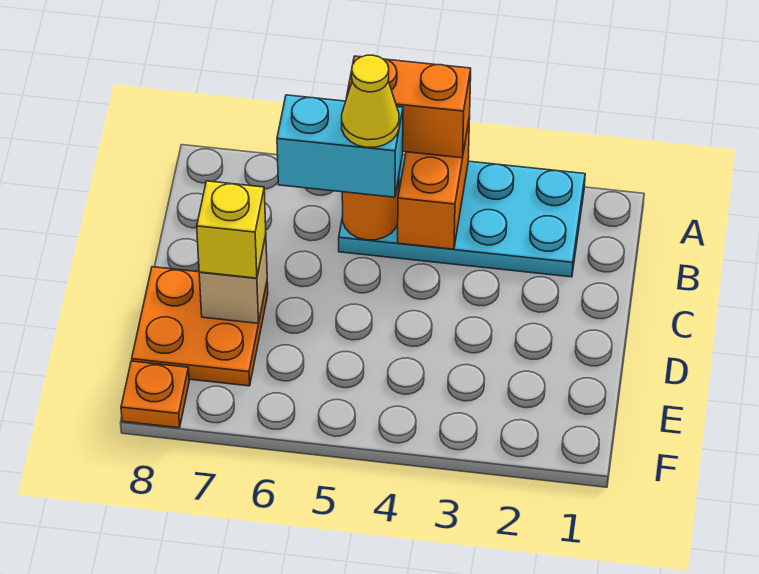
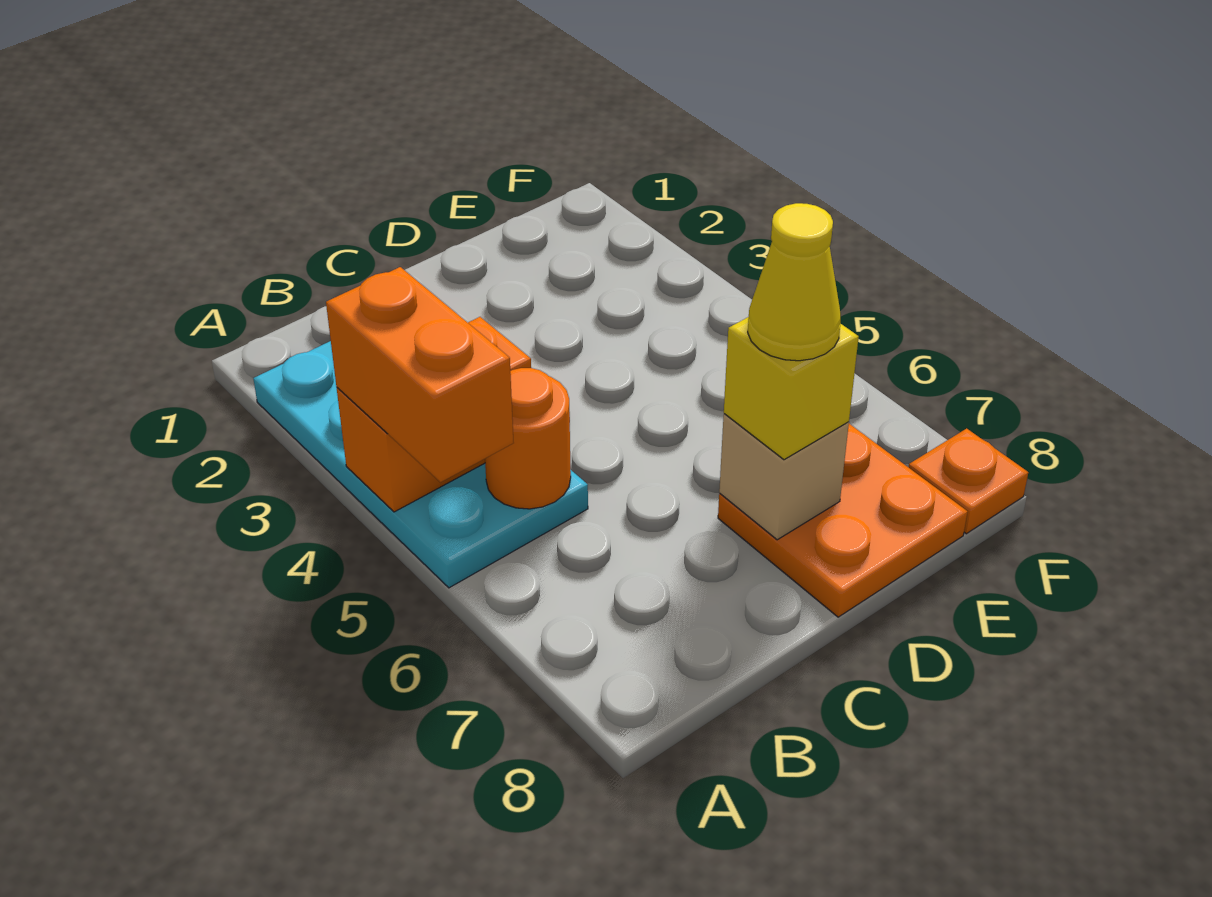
cyan 1x2 brick [277,95,403,197] -> none
yellow 1x1 cone [342,55,399,147] -> yellow 1x1 cone moved to [748,203,841,361]

